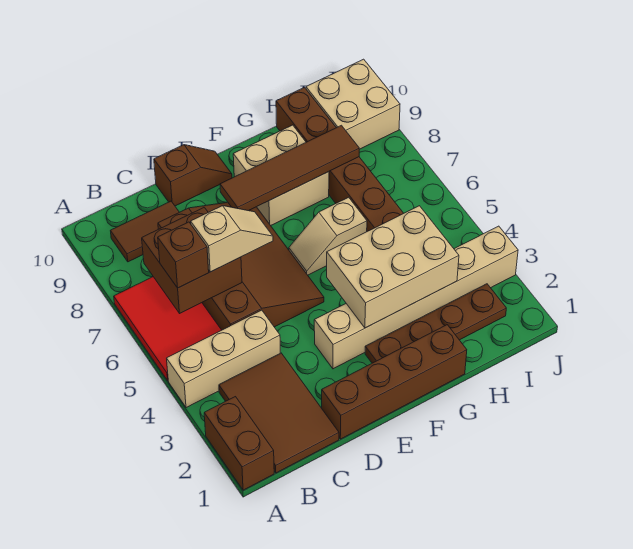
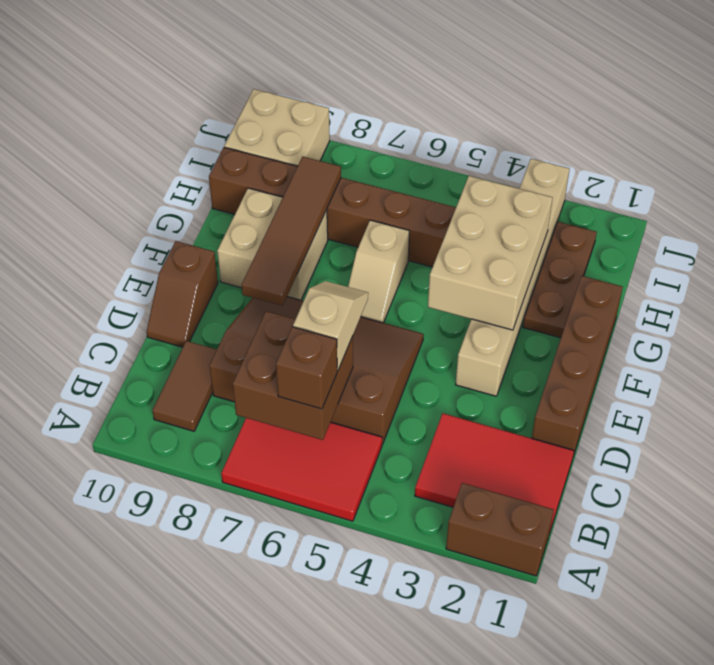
tan 1x3 brick [167,310,280,408] -> none
brown 2x3 tile [219,353,339,473] -> red 2x3 tile [415,413,574,531]
brown 1x2 slope [154,145,232,206] -> brown 1x2 slope turned to [147,241,218,347]
brown 1x4 plate [365,284,506,363] -> brown 1x3 plate [523,222,597,338]

